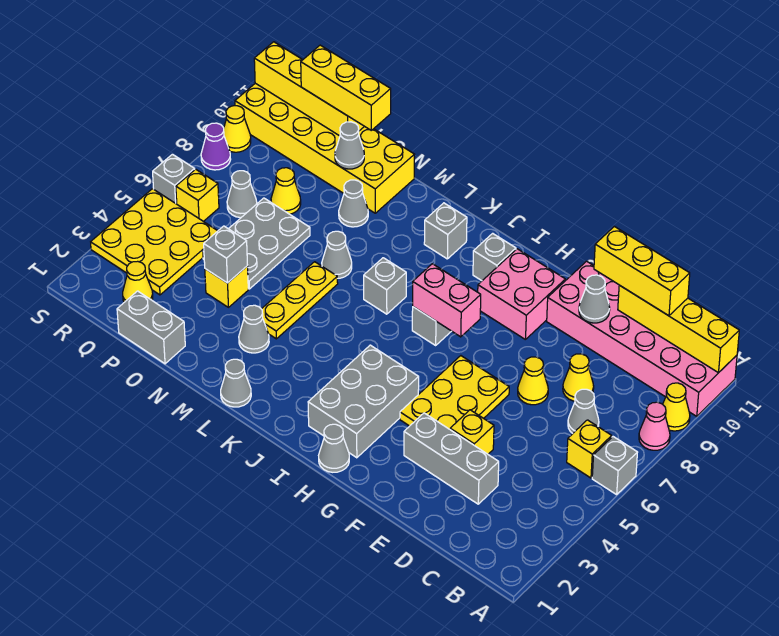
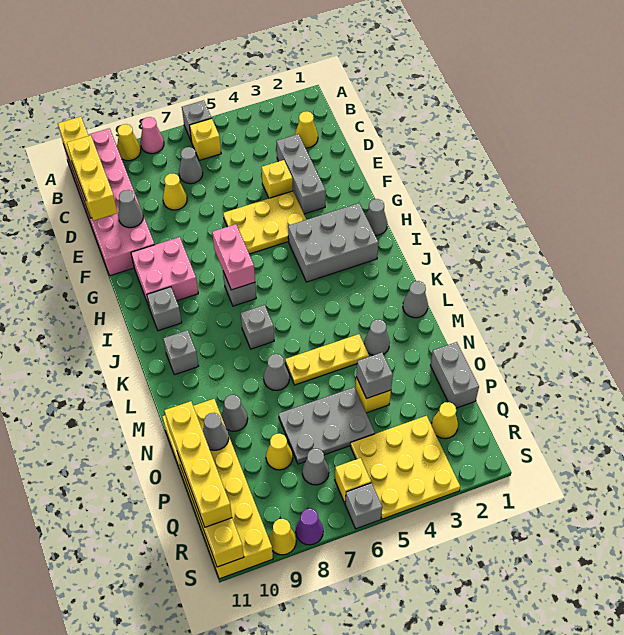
yellow 1x1 cone [518,357,548,405] -> yellow 1x1 cone moved to [295,111,318,148]
yellow 1x3 brick [301,45,391,130] -> yellow 1x4 brick [164,401,232,527]

